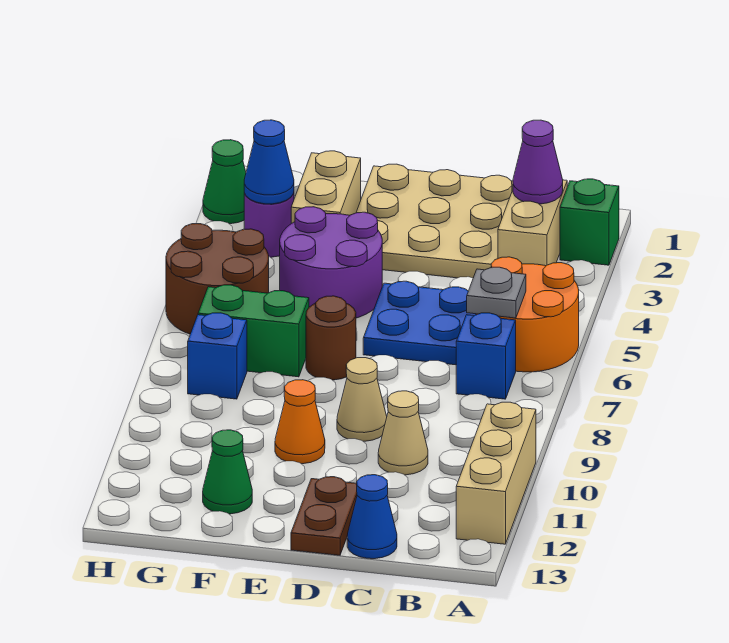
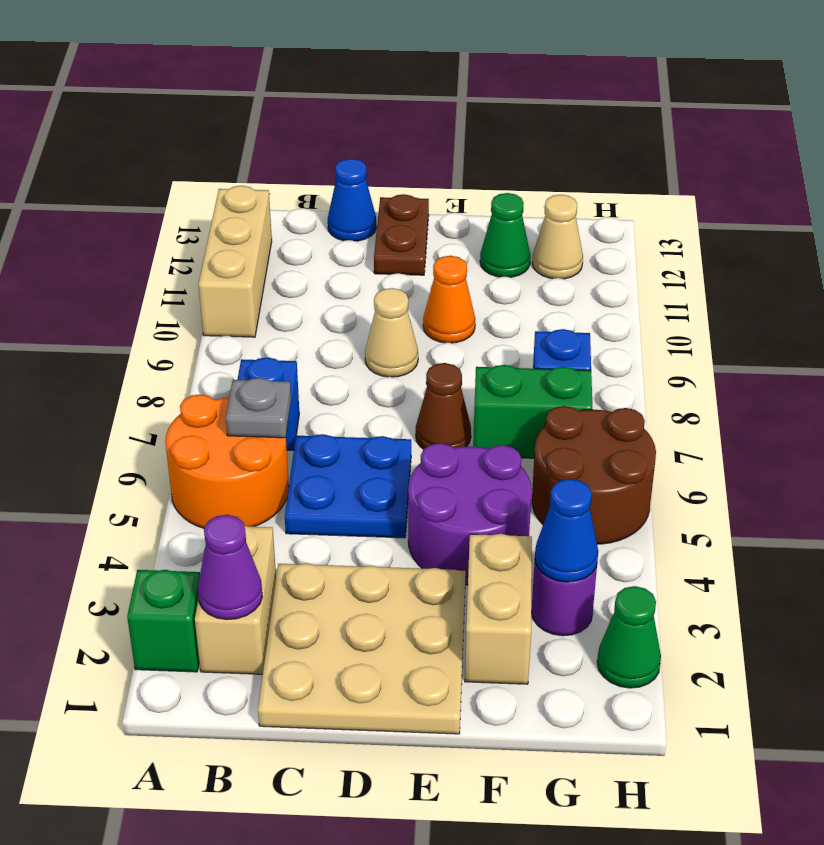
tan 1x1 cone [378,391,428,475] -> tan 1x1 cone moved to [533,195,583,279]
brown 1x1 round brick [306,296,356,380] -> brown 1x1 cone [416,363,471,449]

